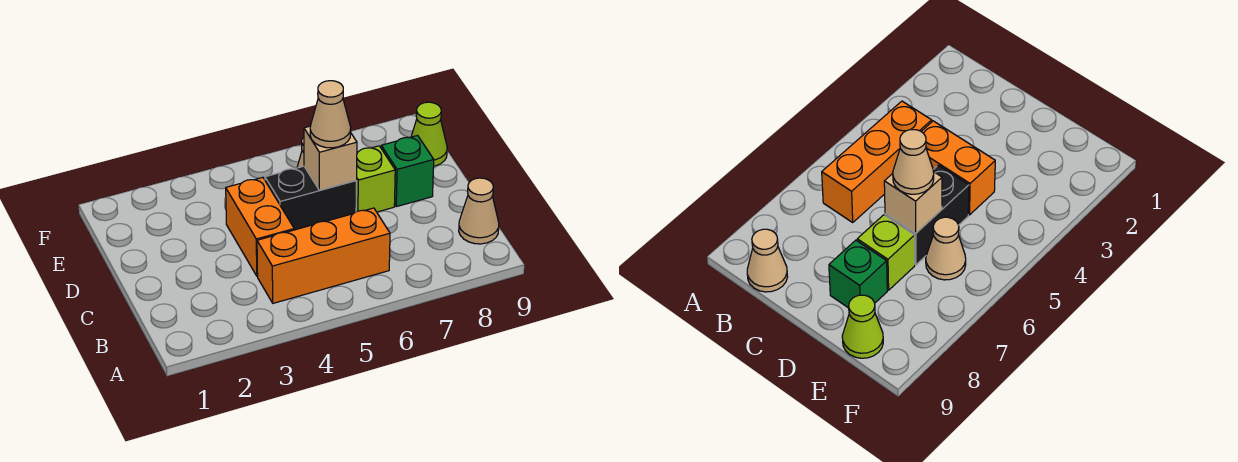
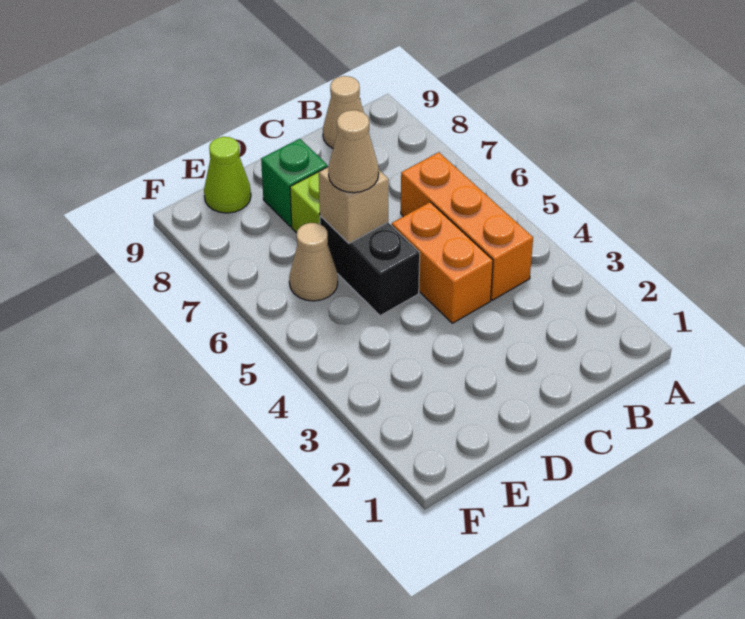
orange 1x2 brick [226,177,294,276] -> orange 1x2 brick turned to [392,202,493,323]

